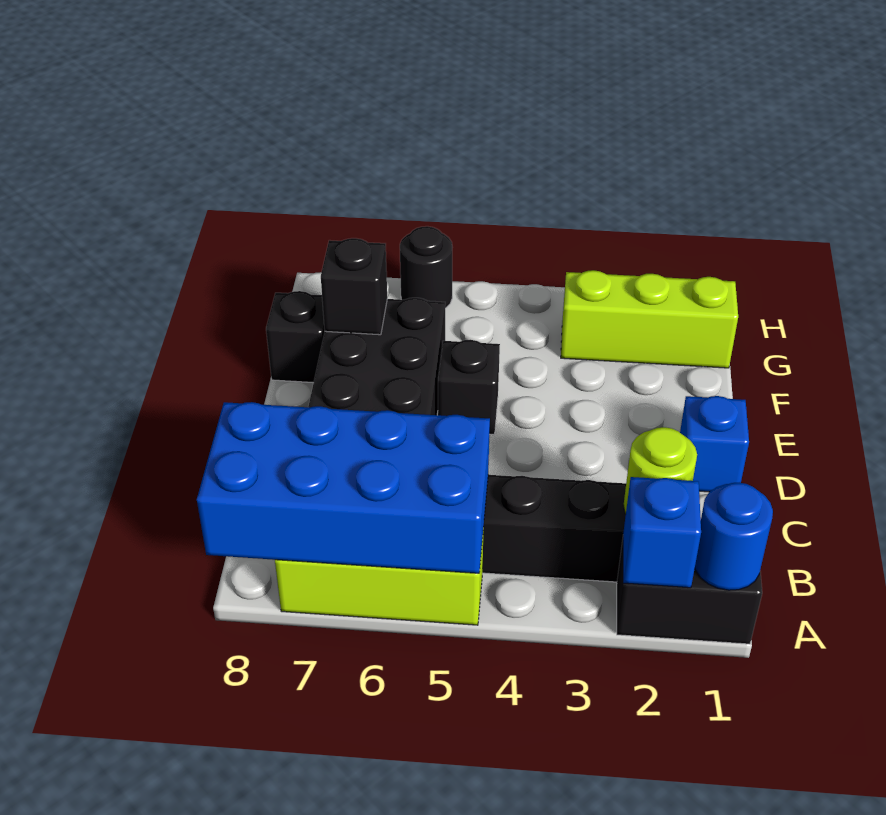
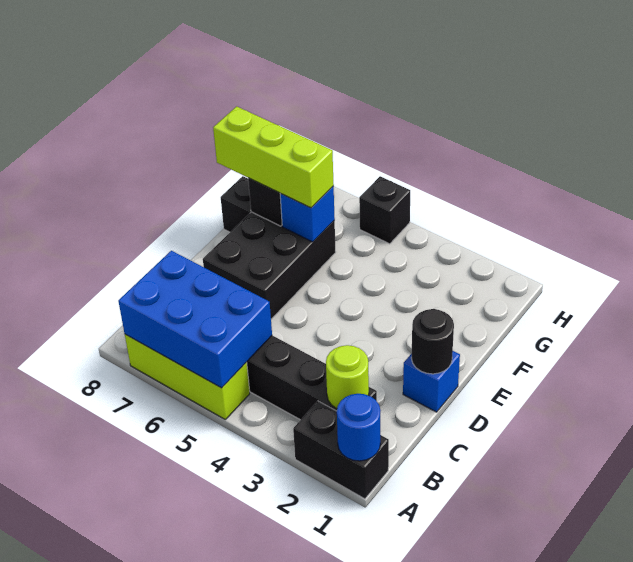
blue 1x1 brick [623,477,701,588] -> blue 1x1 brick moved to [280,186,335,242]
blue 2x4 brick [197,402,490,573] -> blue 2x3 brick [118,251,272,388]
black 1x1 brick [438,340,500,435] -> black 1x1 brick moved to [359,176,410,244]
lime 1x3 brick [561,270,738,368] -> lime 1x3 brick moved to [213,106,334,208]
black 1x1 round brick [400,226,452,308] -> black 1x1 round brick moved to [411,309,454,374]

